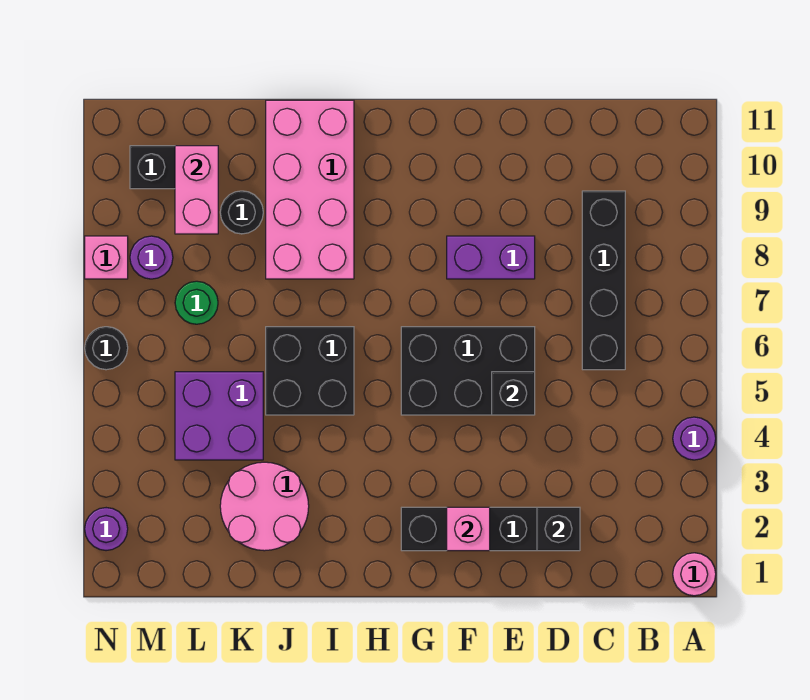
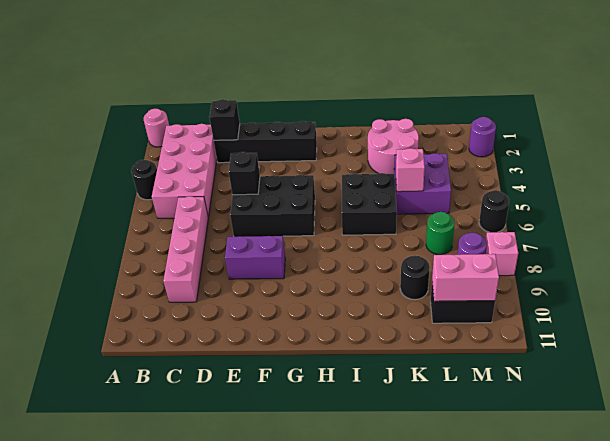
purple 1x1 round brick [673,417,716,460] -> black 1x1 round brick [131,160,157,200]
black 1x4 brick [582,191,625,370] -> pink 1x4 brick [163,196,208,302]
pink 1x1 brick [447,507,490,551] -> pink 1x1 brick moved to [396,148,425,192]
pink 2x4 brick [266,100,354,279] -> pink 2x4 brick moved to [152,124,217,218]
pink 1x2 brick [175,146,218,234] -> pink 1x2 brick turned to [432,254,499,301]

